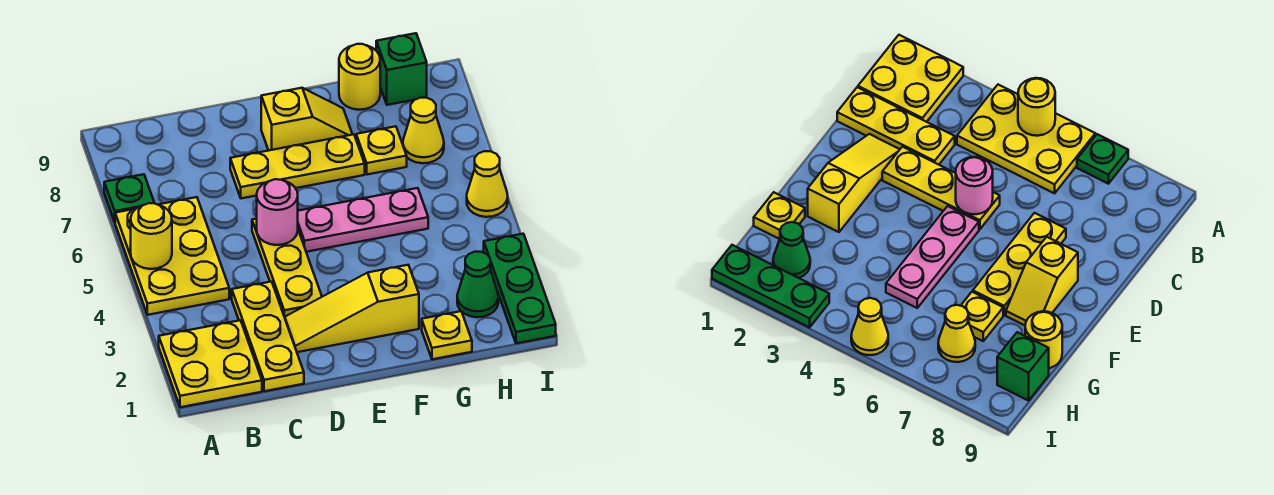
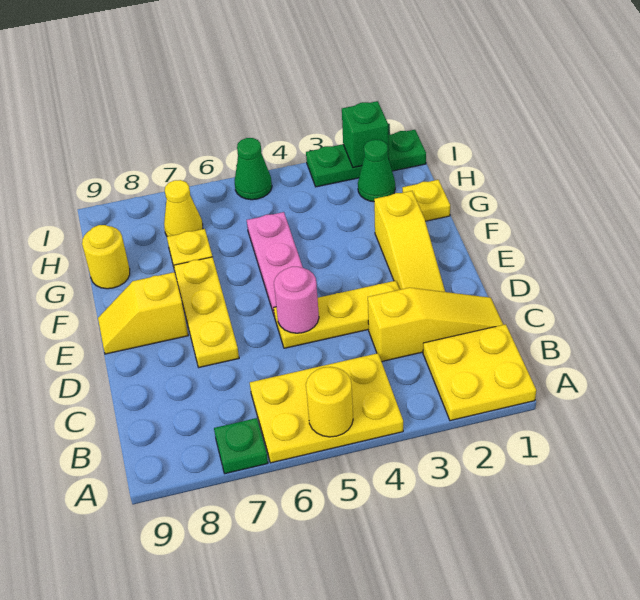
yellow 1x3 plate [232,282,304,391] -> yellow 1x3 slope [368,288,503,362]
yellow 1x2 slope [261,88,353,151] -> yellow 1x2 slope turned to [98,272,188,354]
green 1x1 brick [376,33,427,105] -> green 1x1 brick moved to [342,101,389,168]
yellow 1x1 cone [467,151,508,217] -> green 1x1 cone [235,138,272,200]

